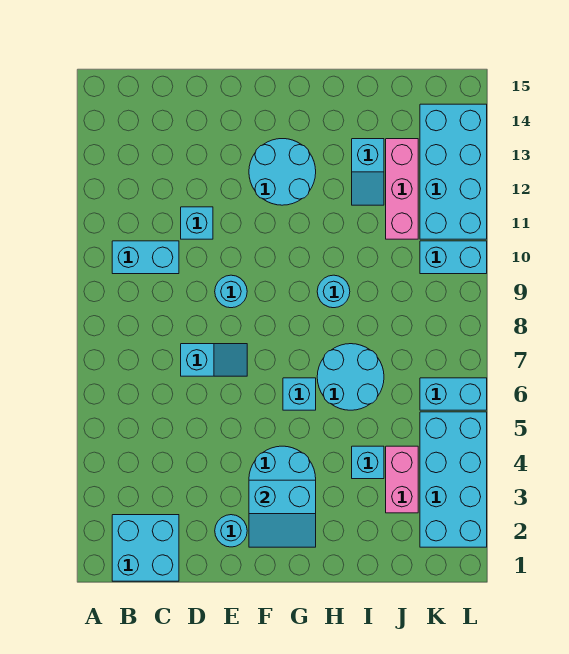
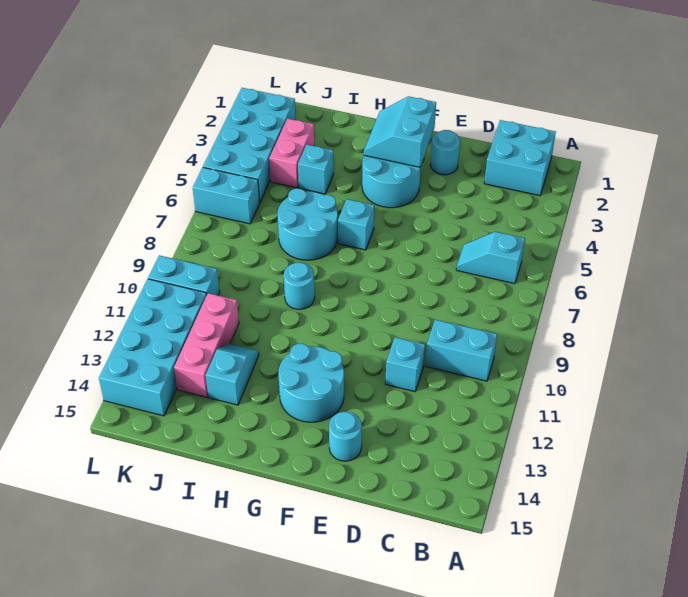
cyan 1x2 slope [181,344,247,376] -> cyan 1x2 slope moved to [456,232,525,284]
cyan 1x1 round brick [215,275,247,308] -> cyan 1x1 round brick moved to [329,412,362,461]
cyan 2x2 slope [249,480,316,547] -> cyan 2x2 slope turned to [364,96,436,167]

